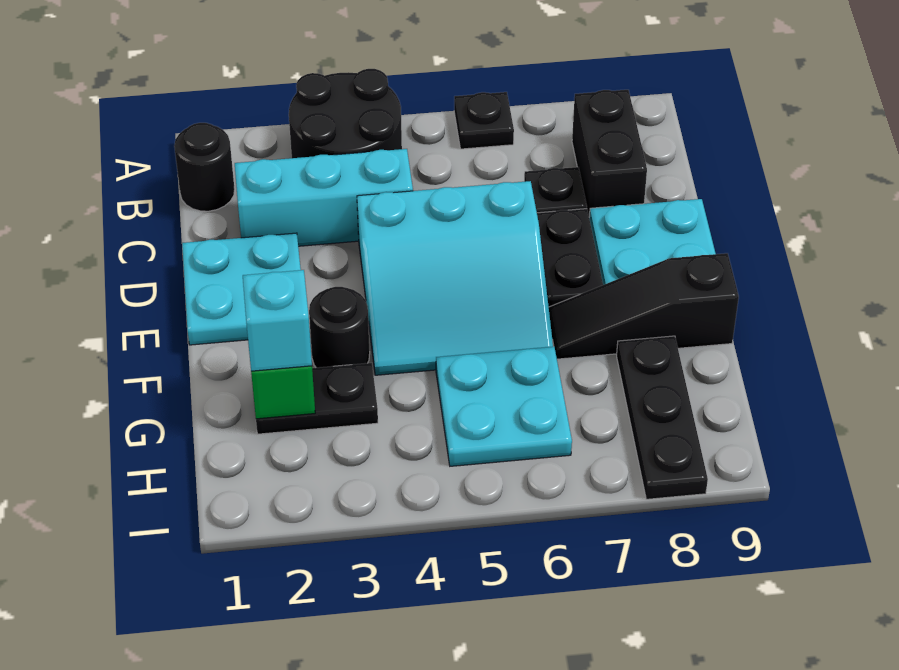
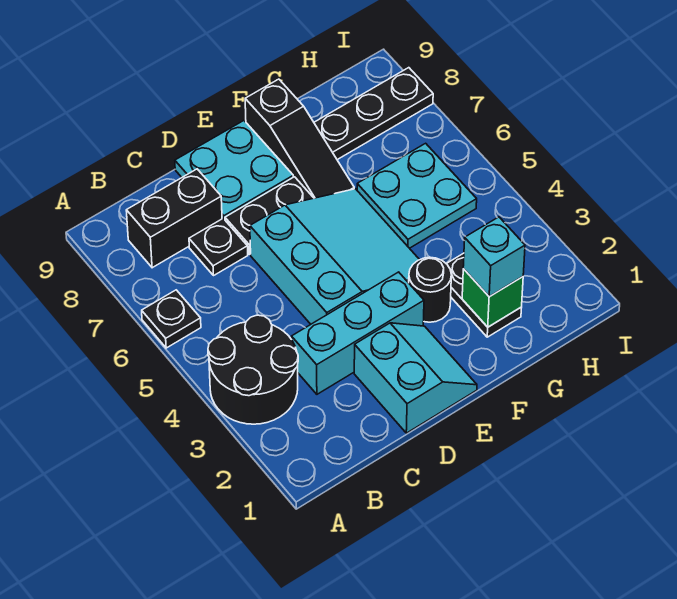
black 1x1 round brick [174,123,235,211] -> none
cyan 1x3 brick [235,149,413,246] -> cyan 1x3 brick turned to [292,272,424,394]
cyan 2x2 plate [182,233,301,345] -> cyan 2x2 slope [354,323,477,433]

